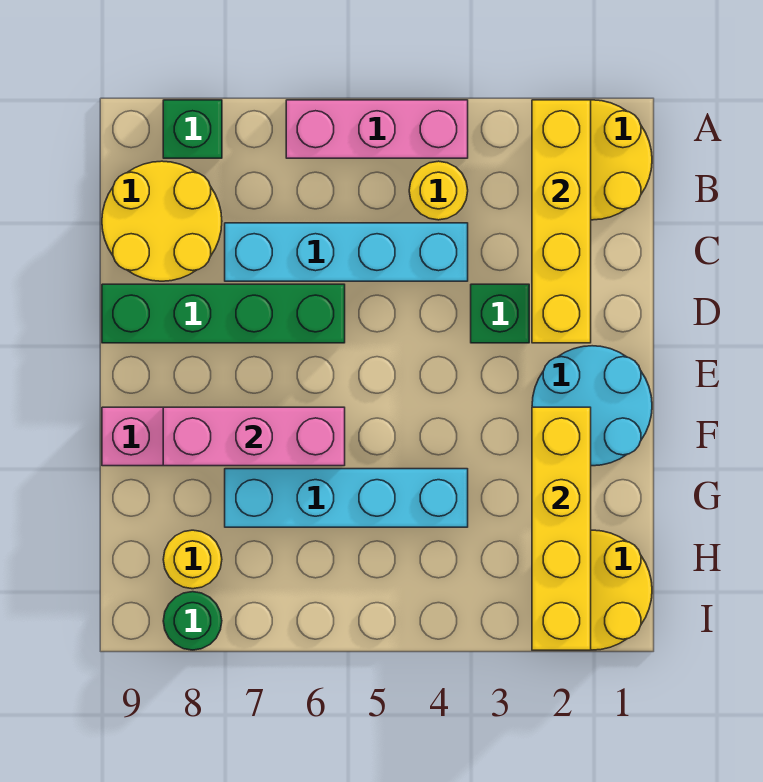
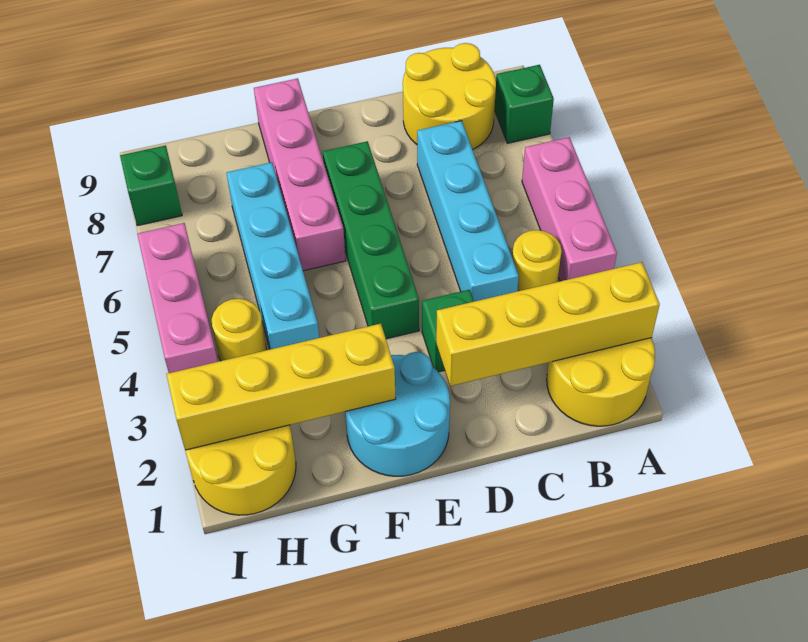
green 1x4 brick [102,284,345,343] -> green 1x4 brick moved to [323,141,419,339]
pink 1x3 brick [163,407,345,466] -> pink 1x3 brick moved to [137,223,218,373]
yellow 1x1 round brick [163,530,222,589] -> yellow 1x1 round brick moved to [212,299,266,361]
green 1x1 round brick [163,592,222,650] -> green 1x1 brick [120,145,182,226]

